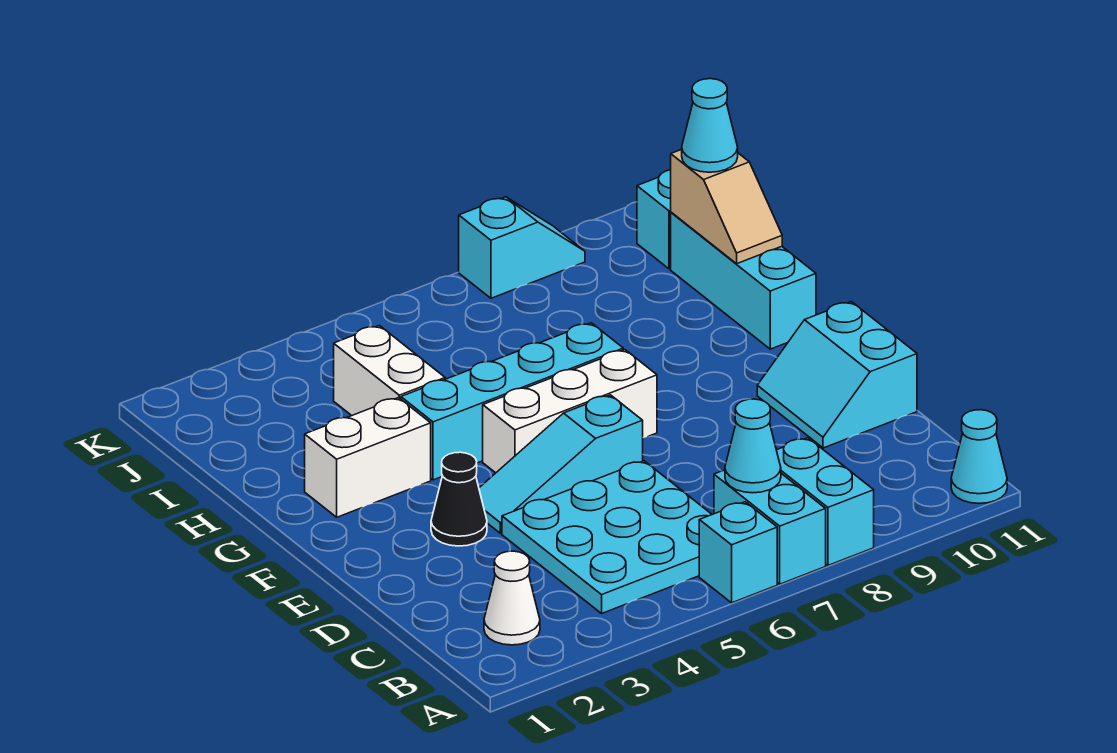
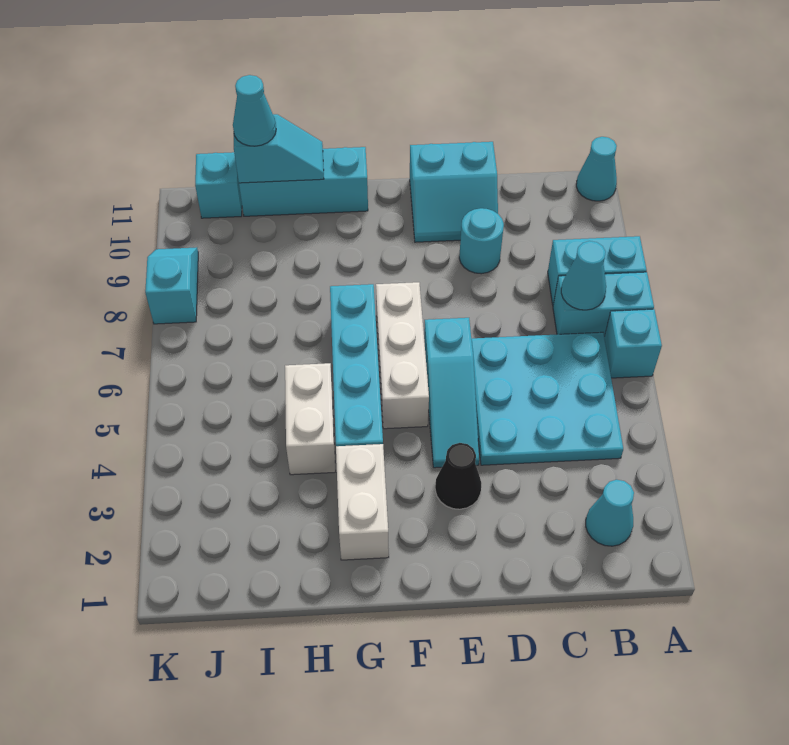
white 1x1 cone [484,551,540,645] -> cyan 1x1 cone [586,480,634,546]
none -> cyan 1x1 round brick [459,208,504,274]
white 1x2 brick [334,325,445,416] -> white 1x2 brick turned to [285,363,336,475]
tan 1x2 slope [671,149,782,264] -> cyan 1x2 slope [234,114,324,183]

